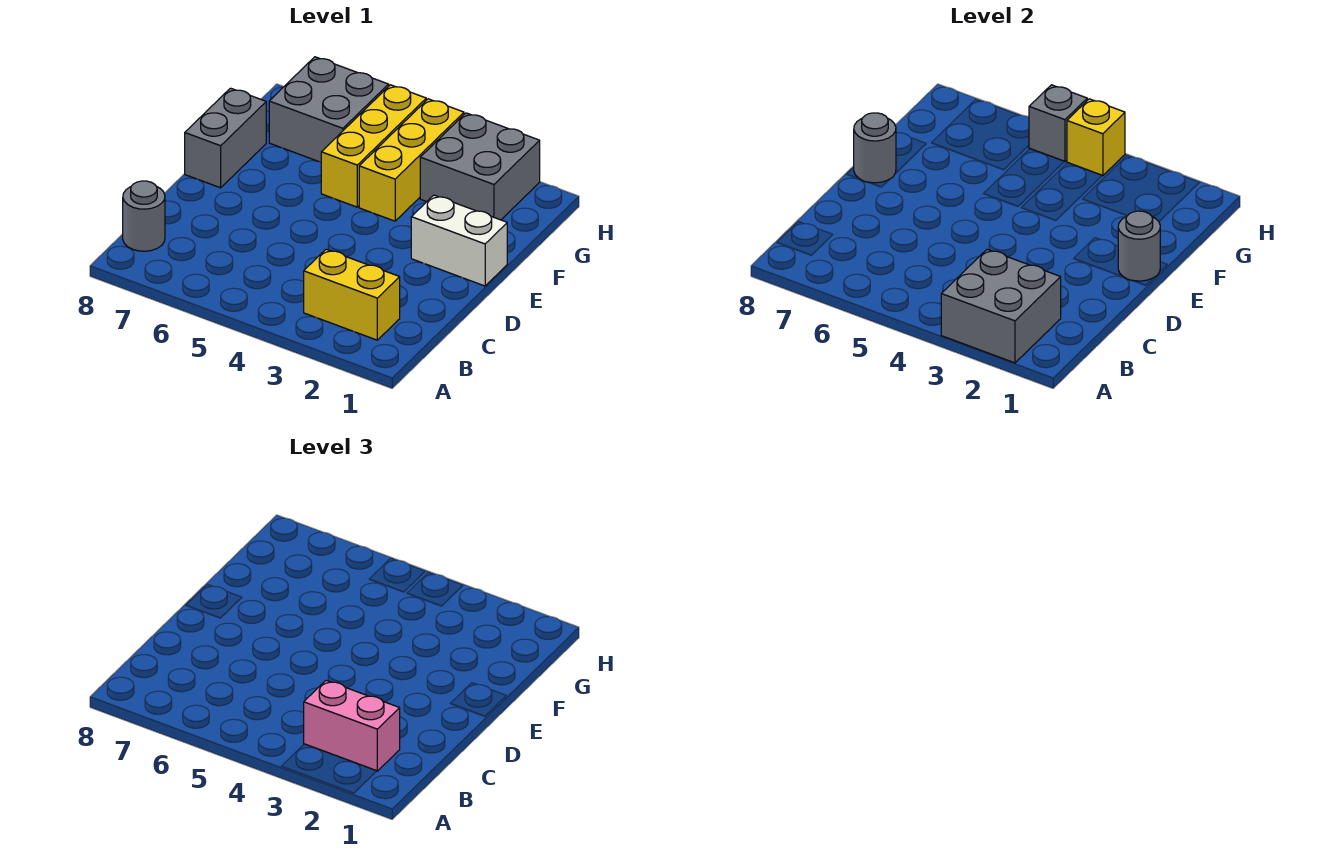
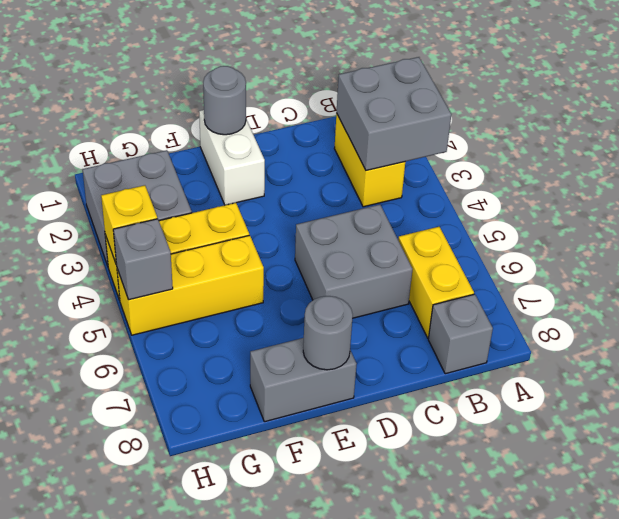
pink 1x2 brick [304,680,400,771] -> none
none -> yellow 1x2 brick [398,227,474,338]
grey 1x1 round brick [123,181,165,251] -> grey 1x1 brick [428,294,493,374]
grey 2x2 brick [269,57,389,162] -> grey 2x2 brick moved to [295,205,413,318]

